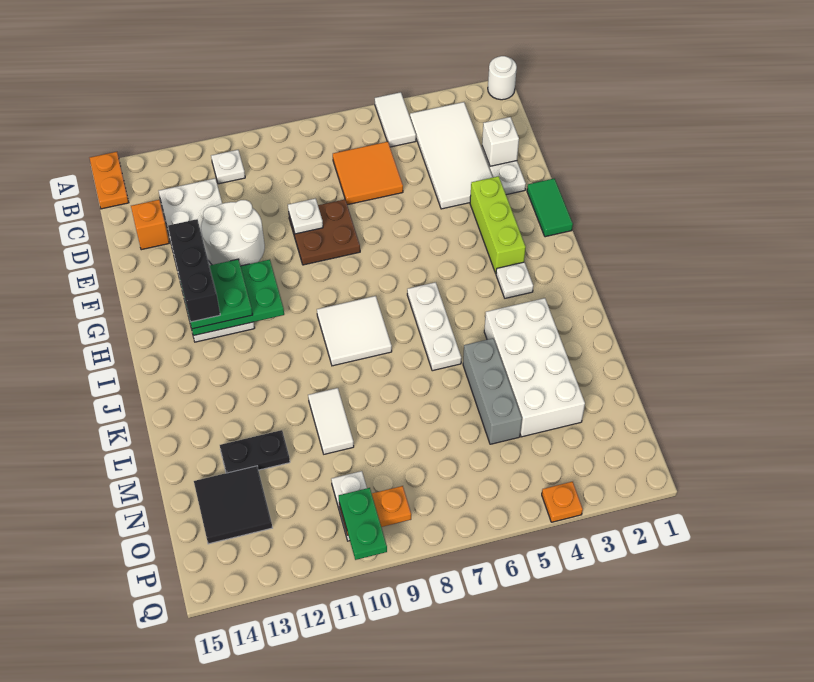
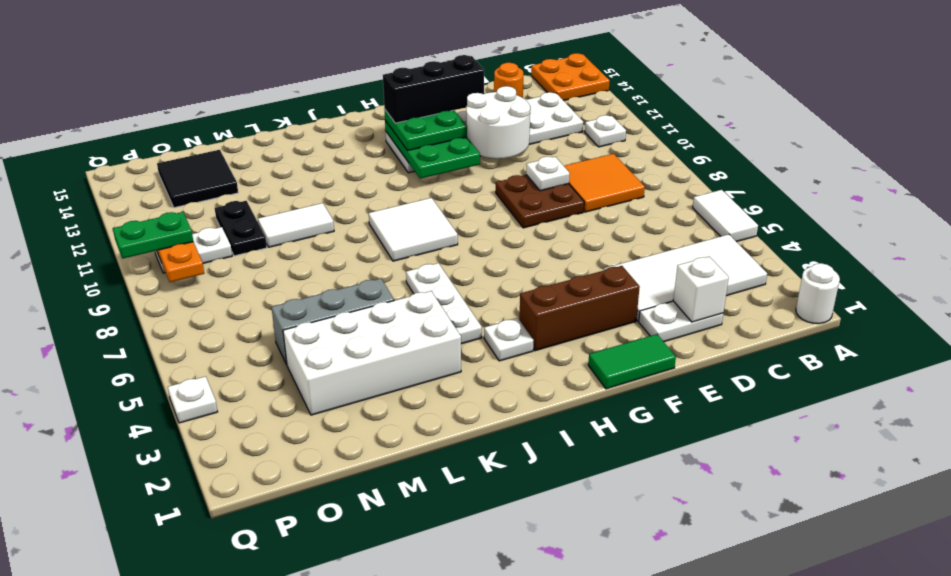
white 1x2 tile [375,92,416,147] -> white 1x2 tile turned to [693,190,758,242]
orange 1x2 plate [90,152,129,209] -> orange 2x2 plate [531,53,610,101]
orange 2x2 tile [333,142,403,205] -> orange 2x2 tile moved to [564,154,645,212]
orange 1x1 brick [131,200,169,250] -> orange 1x1 round brick [494,63,523,98]
lime 1x3 brick [470,176,526,273] -> brown 1x3 brick [519,266,640,351]
white 1x3 plate [407,282,461,371] -> white 1x3 plate turned to [406,263,482,344]
black 1x2 plate [220,430,290,473] -> black 1x2 plate moved to [215,201,267,256]
orange 1x1 plate [542,482,583,522] -> white 1x1 plate [168,376,218,423]

